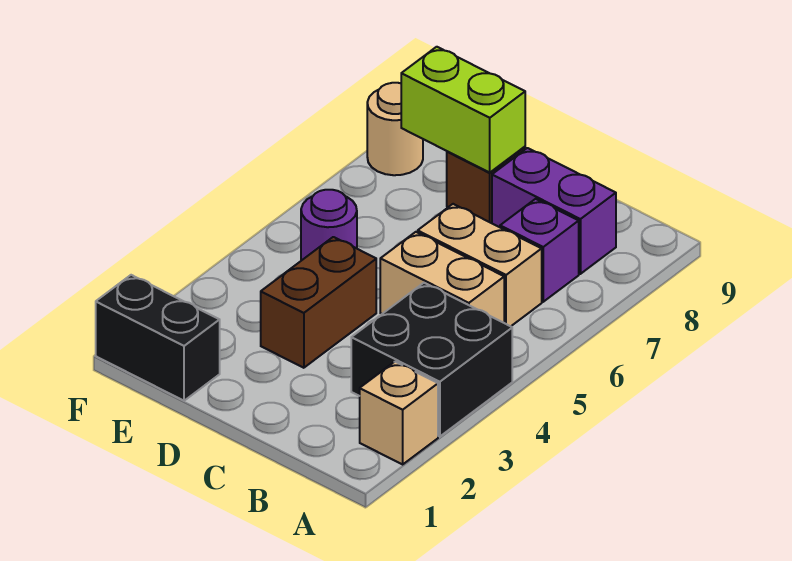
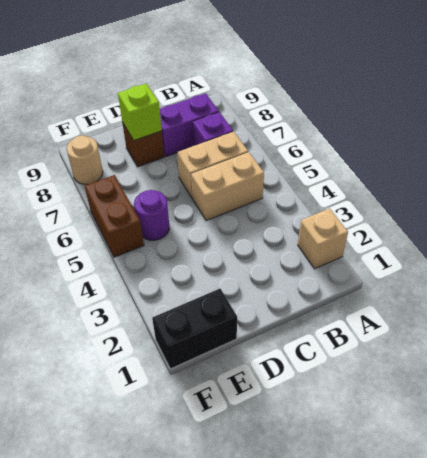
black 2x2 brick [351,283,512,437] -> none
brown 1x2 brick [261,237,376,368] -> brown 1x2 brick moved to [85,175,144,257]
lime 1x2 brick [401,47,525,172] -> lime 1x1 brick [118,84,162,140]

